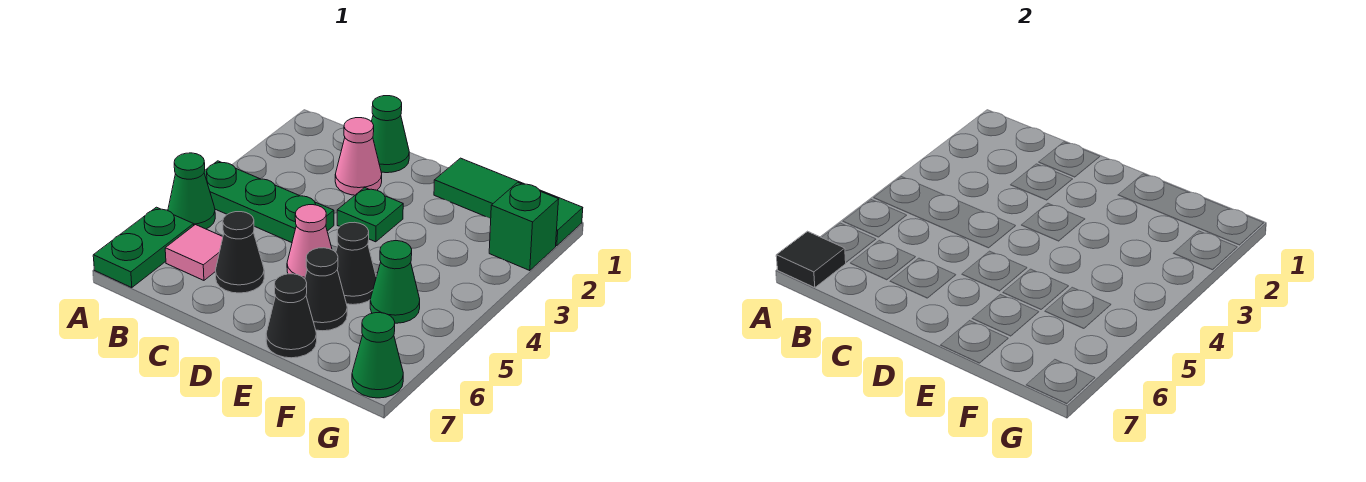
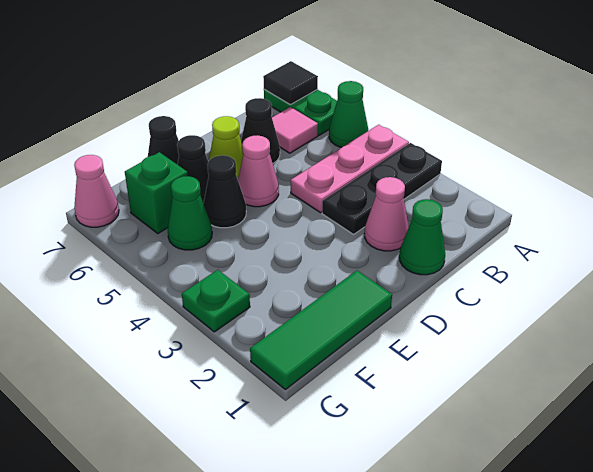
none -> black 1x3 plate [322,143,442,234]
green 1x3 plate [204,161,334,243] -> pink 1x3 plate [291,125,409,213]
green 1x1 plate [337,188,403,242] -> green 1x1 plate moved to [182,270,250,332]
none -> lime 1x1 cone [209,116,243,179]
green 1x1 brick [489,182,559,271] -> green 1x1 brick moved to [125,152,188,234]
green 1x1 cone [352,313,403,398] -> pink 1x1 cone [74,155,119,227]

